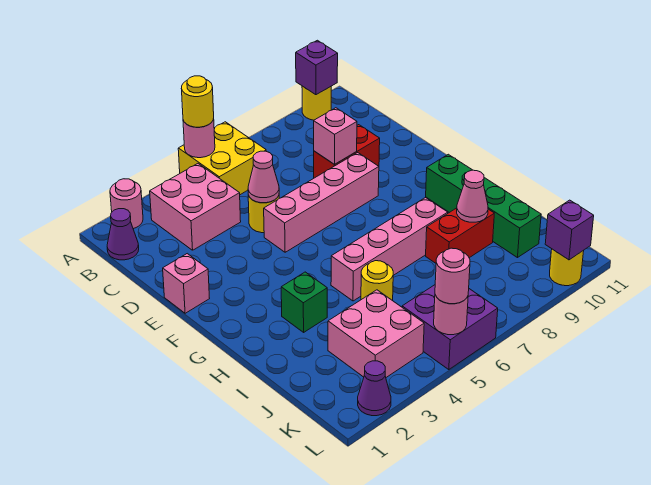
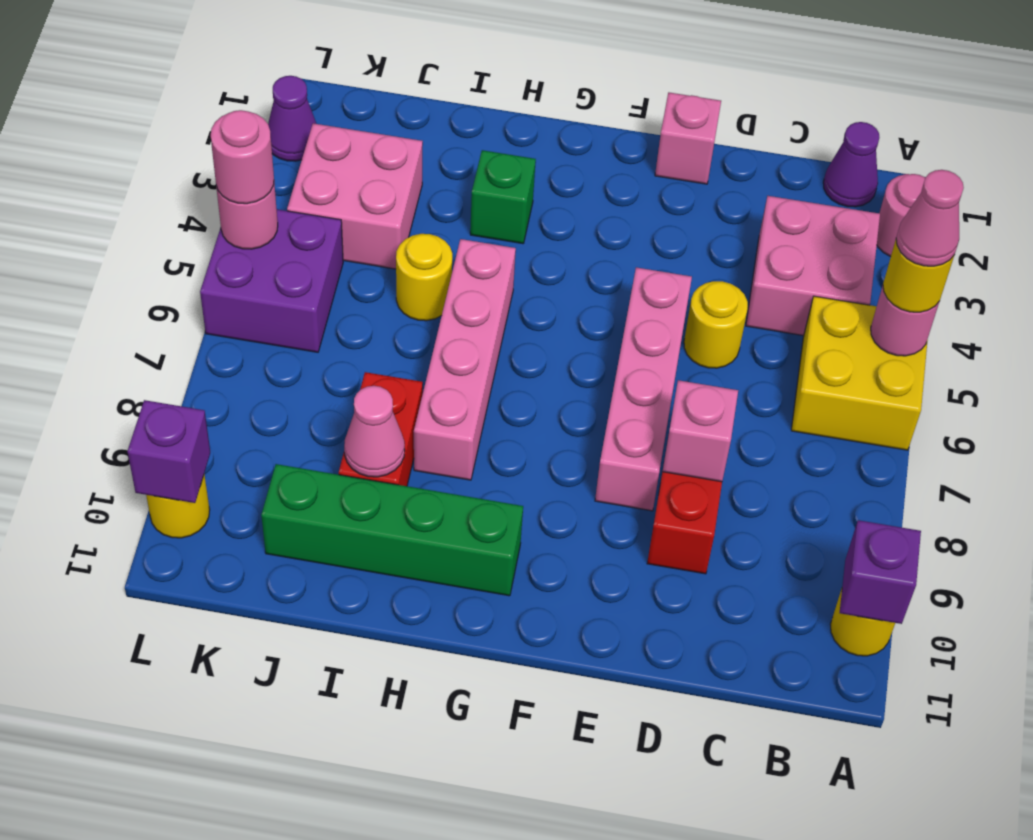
pink 1x1 cone [248,151,279,203] -> pink 1x1 cone moved to [896,170,964,266]

